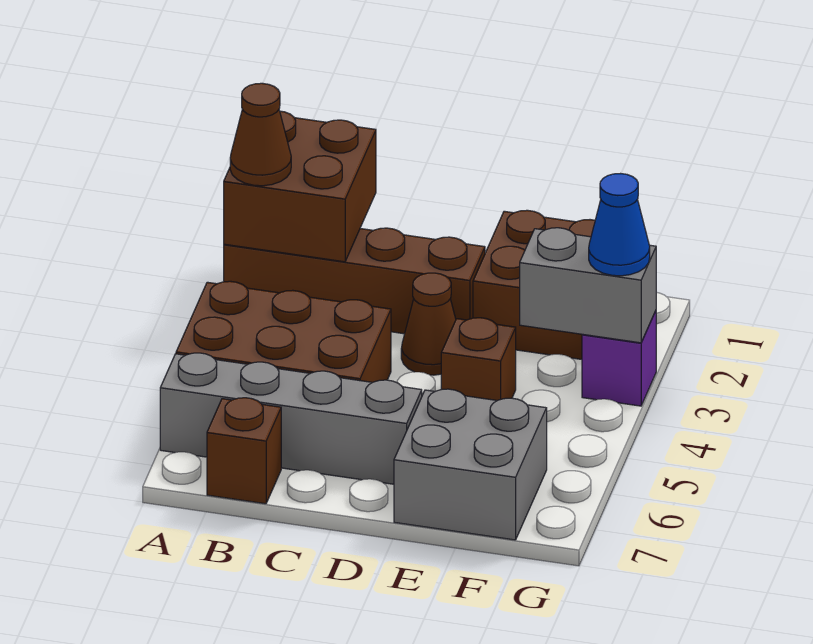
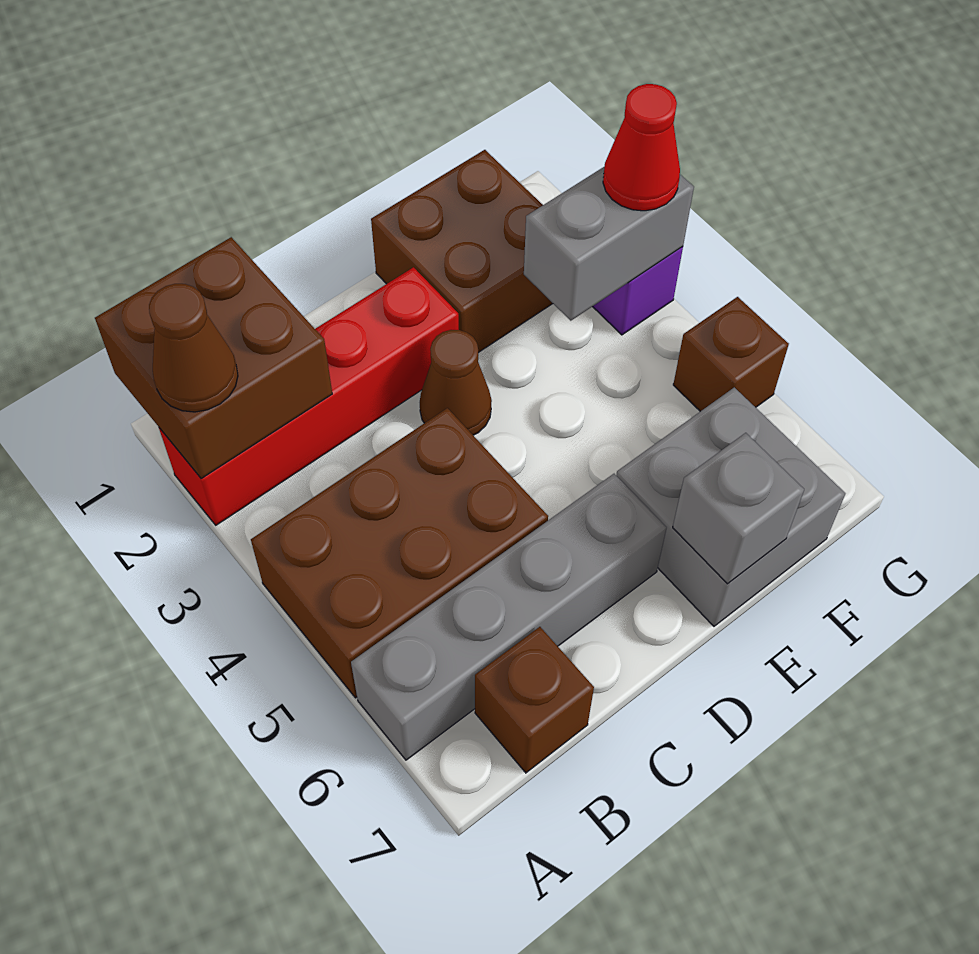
brown 1x4 brick [224,228,485,334] -> red 1x4 brick [159,267,459,525]
brown 1x1 brick [441,318,516,401] -> brown 1x1 brick moved to [673,297,789,411]
none -> grey 1x1 brick [673,433,804,584]
blue 1x1 cone [589,174,650,276] -> red 1x1 cone [603,84,680,211]

